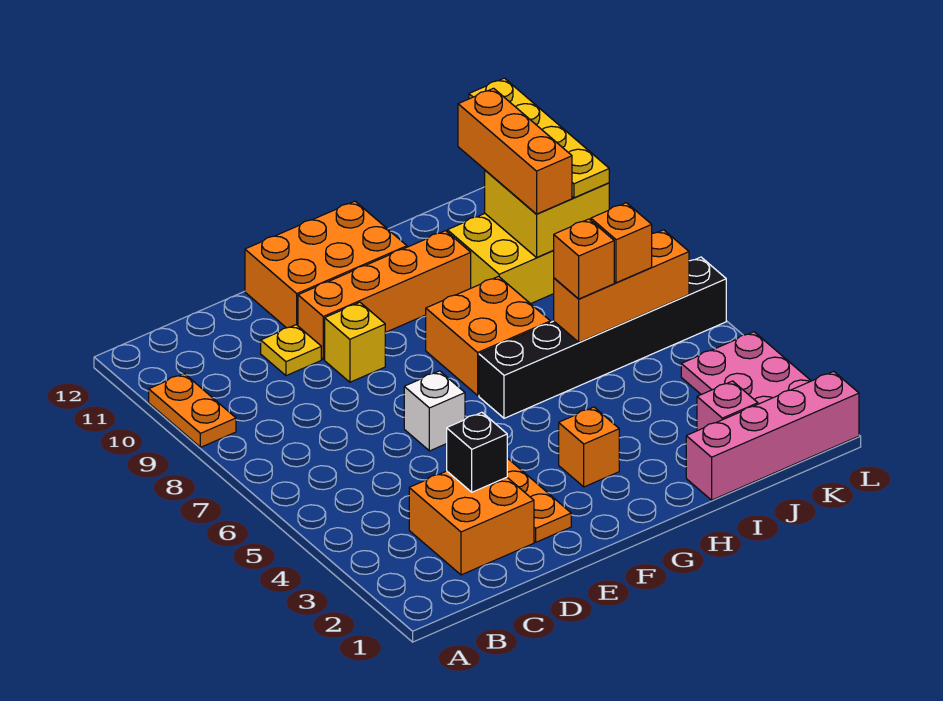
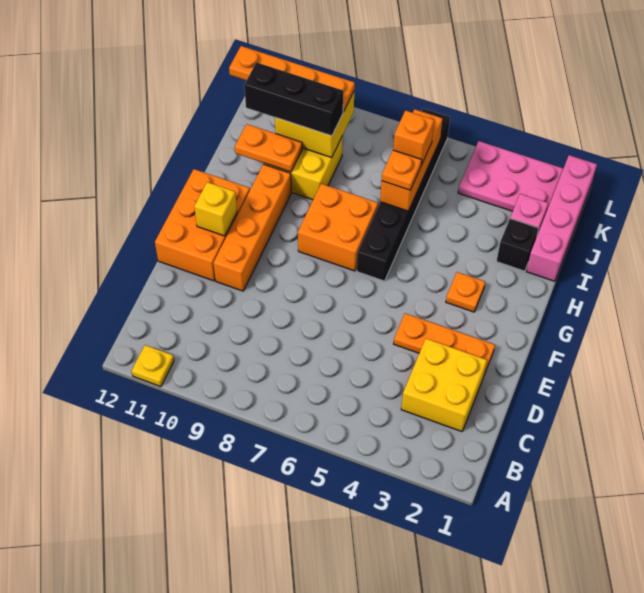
orange 1x2 plate [149,374,236,447] -> orange 1x2 plate moved to [235,124,302,172]
orange 2x2 brick [409,471,534,575] -> yellow 2x2 brick [401,339,487,432]
black 1x1 brick [447,412,507,492] -> black 1x1 brick moved to [496,219,539,271]
yellow 1x1 plate [261,325,321,376] -> yellow 1x1 plate moved to [132,345,174,387]
white 1x1 brick [404,371,465,451] -> none
yellow 1x1 brick [325,302,385,382] -> yellow 1x1 brick moved to [194,182,237,236]
orange 1x1 brick [559,407,619,487] -> orange 1x1 plate [446,272,485,312]
orange 1x1 brick [554,219,614,299] -> orange 1x1 plate [382,150,422,190]
orange 1x3 brick [458,88,572,214] -> black 1x3 brick [244,62,344,136]
yellow 1x4 plate [469,78,609,198] -> orange 1x4 plate [229,46,355,112]

